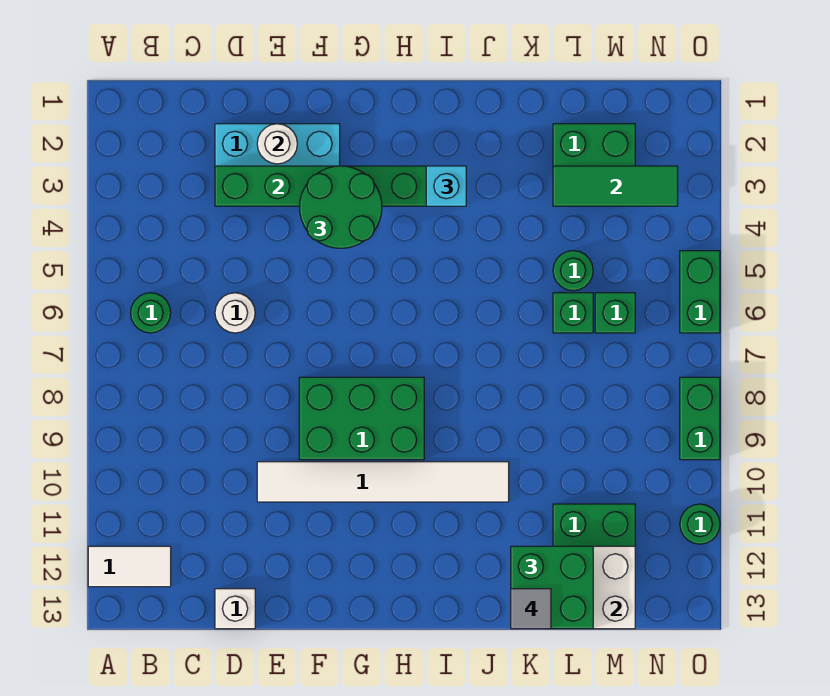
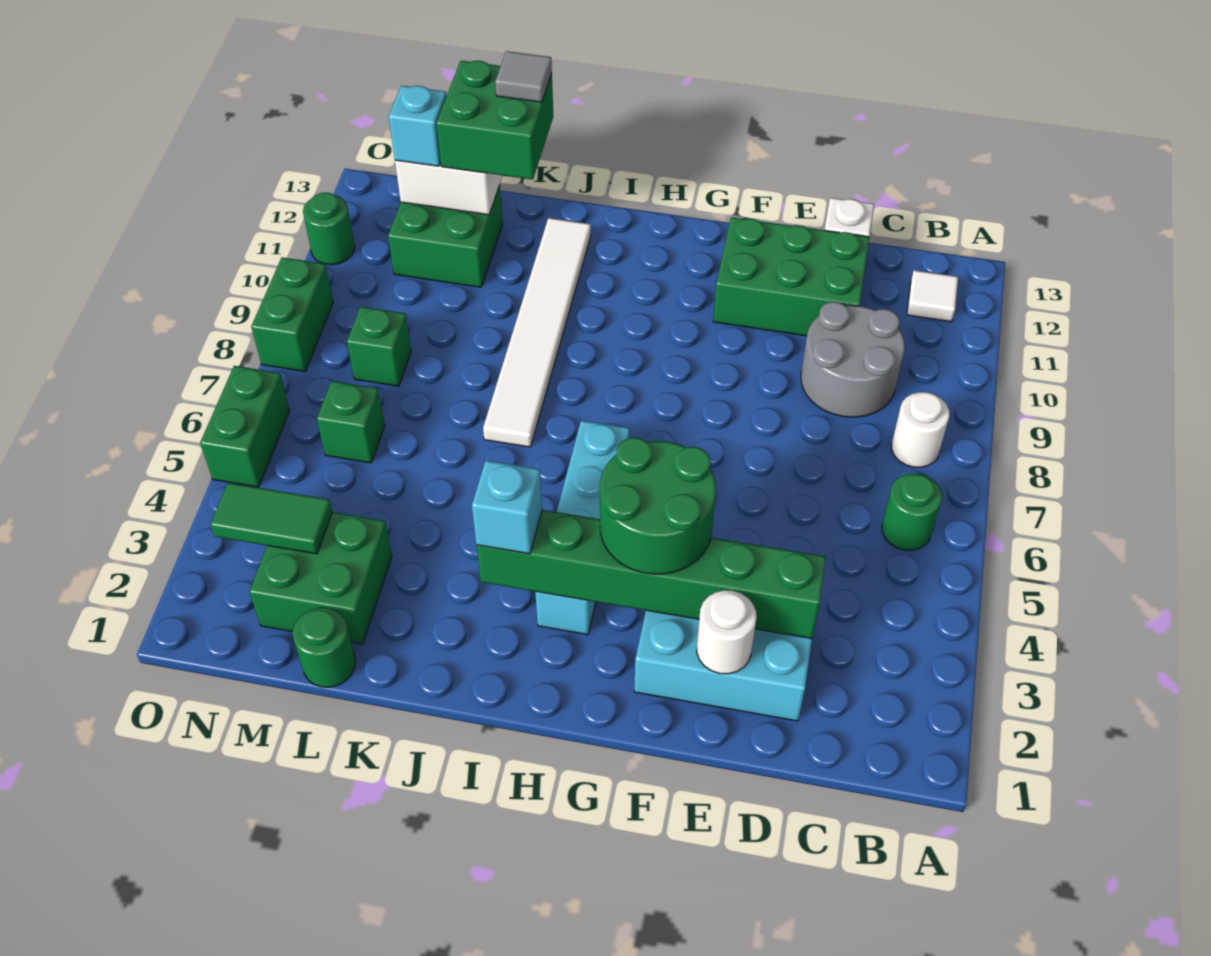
white 1x2 tile [88,546,171,587] -> white 1x1 tile [907,270,958,322]
none -> grey 2x2 round brick [801,302,905,417]
white 1x1 round brick [215,293,255,333] -> white 1x1 round brick moved to [891,392,950,467]
white 1x6 tile [257,462,509,502] -> white 1x6 tile turned to [483,218,591,447]
green 2x3 brick [299,377,424,460] -> green 2x3 brick moved to [713,217,869,336]
none -> cyan 1x4 brick [535,421,629,635]
green 1x3 tile [553,166,678,206] -> green 1x2 tile [210,483,333,554]
green 1x1 round brick [553,251,593,291] -> green 1x1 round brick moved to [293,608,356,687]
green 1x1 brick [553,293,593,333] -> green 1x1 brick moved to [347,307,411,386]
none -> cyan 1x1 brick [389,86,447,166]

